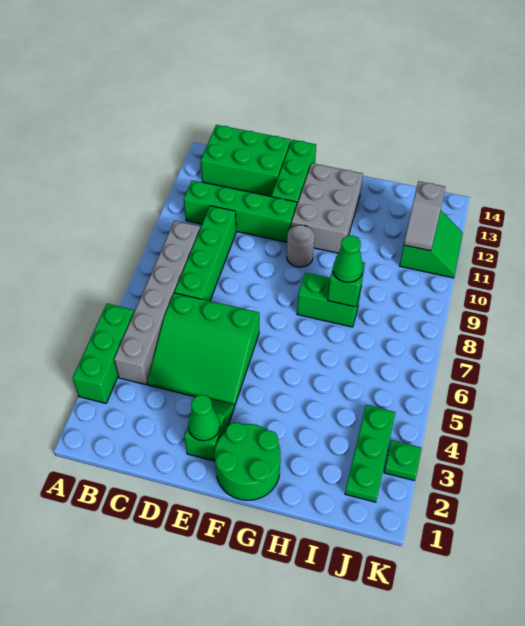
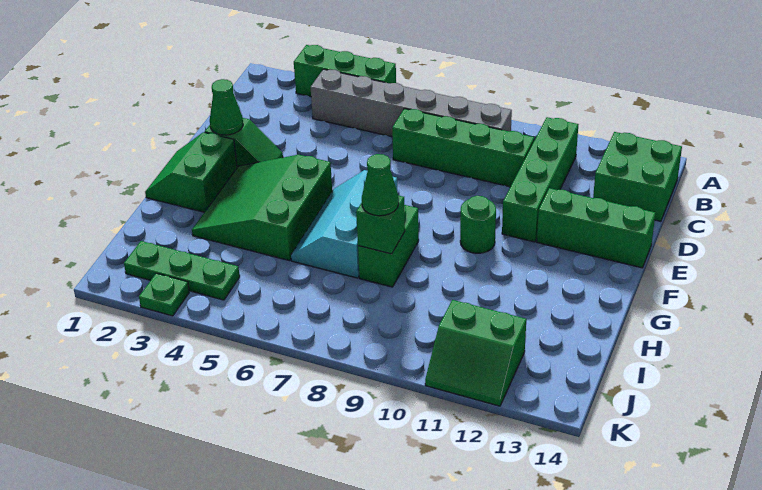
green 2x3 brick [201,125,291,197] -> green 2x2 brick [593,132,682,221]
green 3x3 slope [147,293,259,406] -> green 3x3 slope moved to [192,155,332,261]
green 2x2 round brick [215,423,281,500] -> green 2x2 slope [145,132,237,212]
none -> cyan 2x3 slope [291,170,398,278]
grey 1x1 round brick [287,225,315,267] -> green 1x1 round brick [460,196,496,253]
grey 2x3 brick [291,163,363,253] -> none
grey 1x2 slope [404,181,445,251] -> none

